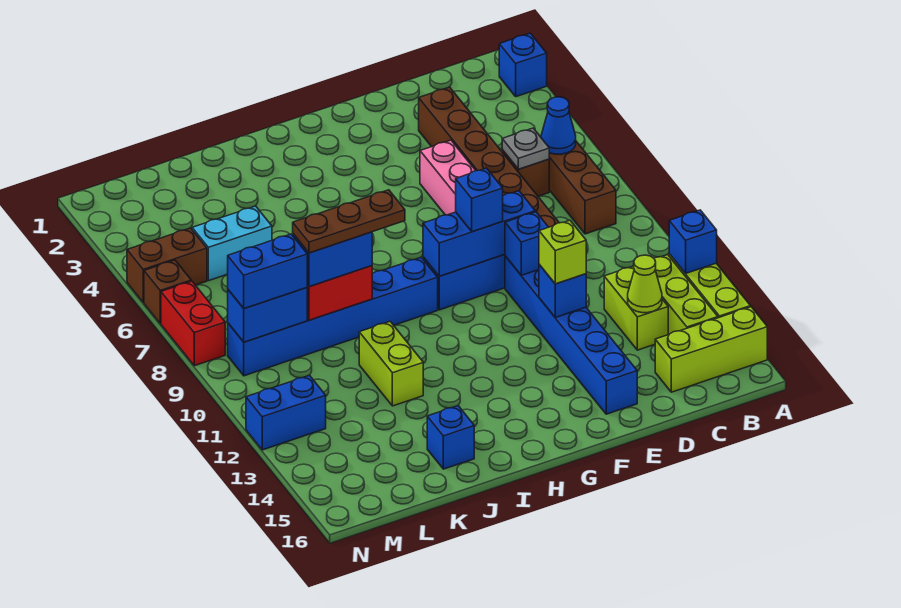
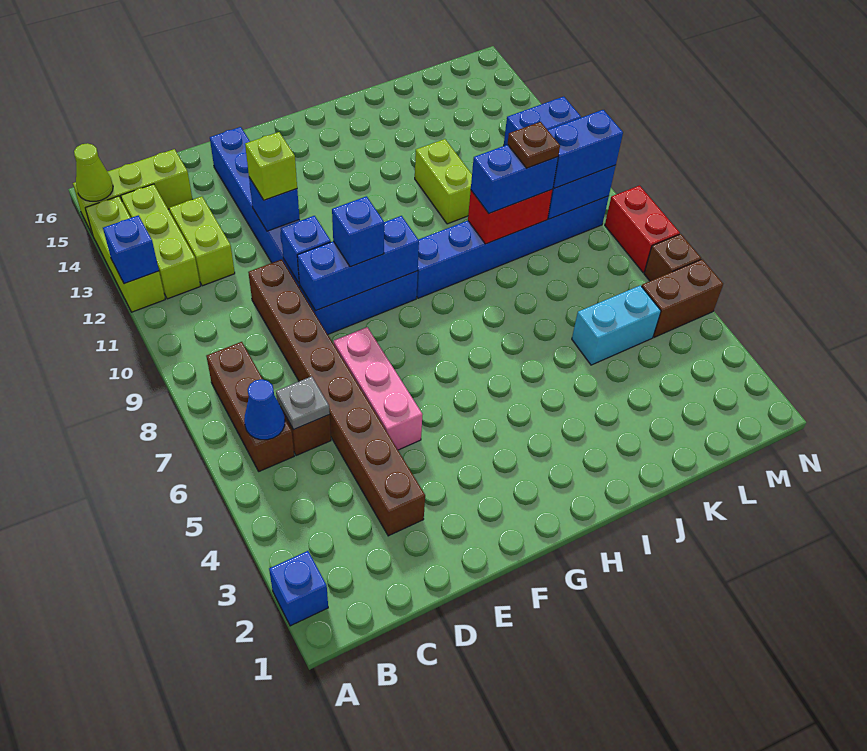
lime 1x1 cone [628,255,662,313] -> lime 1x1 cone moved to [74,143,113,201]
brown 1x3 plate [293,190,405,253] -> brown 1x1 plate [508,122,560,168]
blue 1x1 brick [427,406,474,469] -> none

